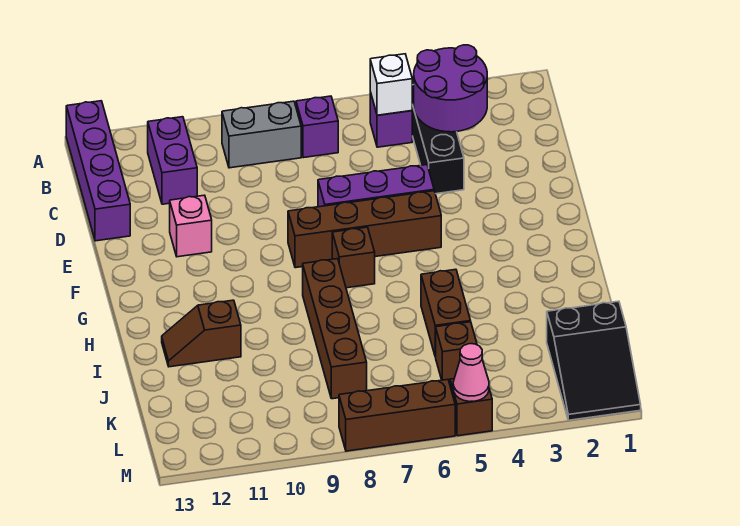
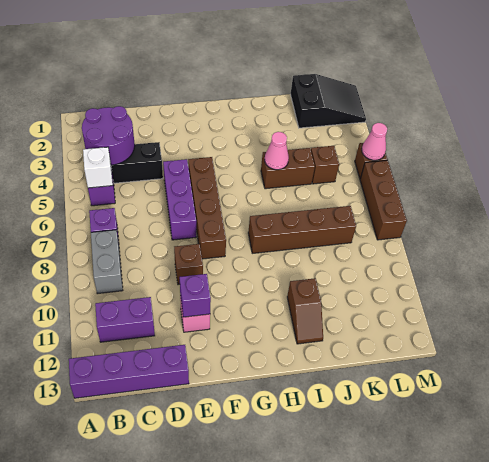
none -> purple 1x1 brick [180,274,211,317]
brown 1x1 brick [332,227,375,288] -> brown 1x1 brick moved to [174,244,203,285]
none -> pink 1x1 cone [265,132,289,170]

